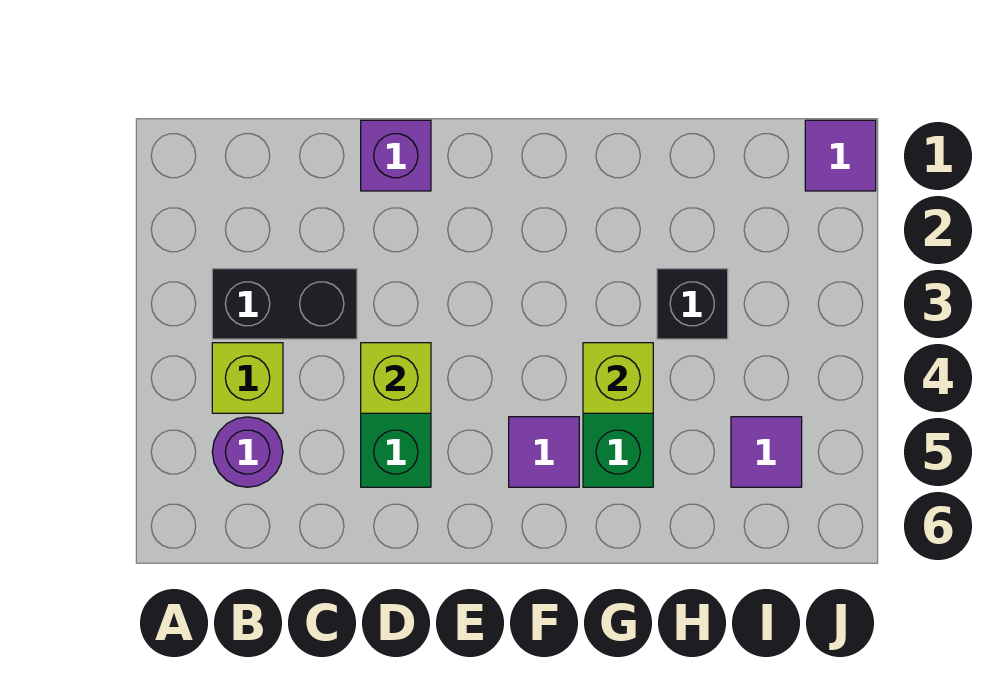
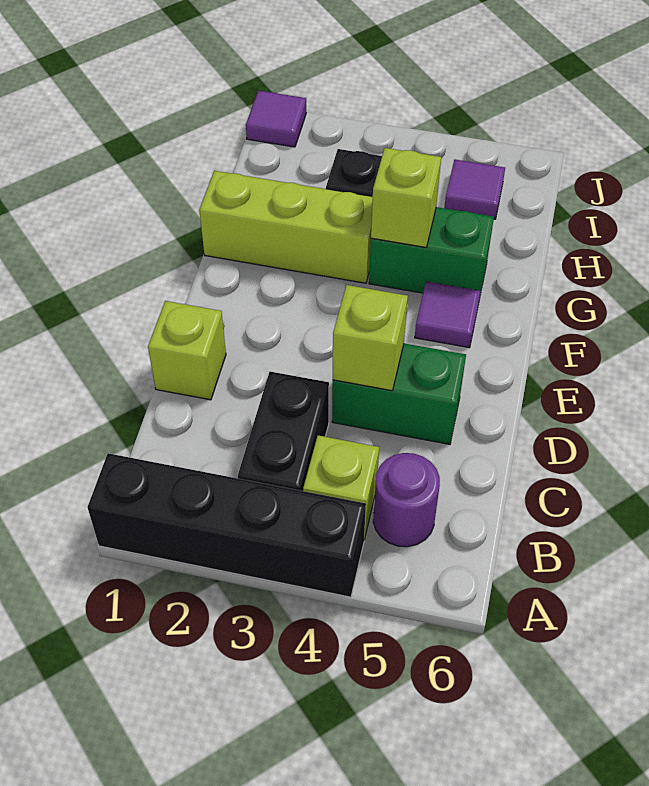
none -> black 1x4 brick [87,453,366,597]
purple 1x1 brick [361,120,431,191] -> lime 1x1 brick [148,301,226,400]
none -> lime 1x3 brick [199,171,373,283]

